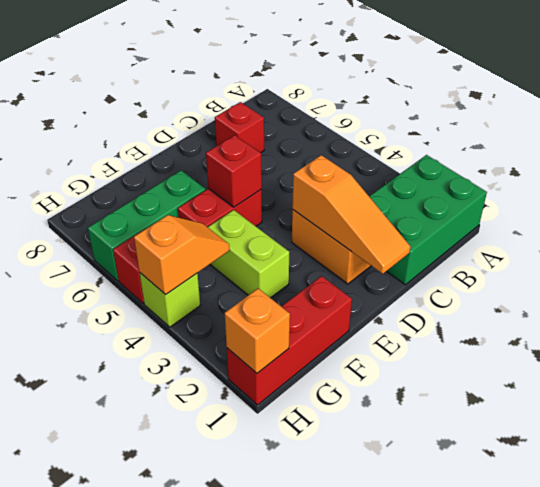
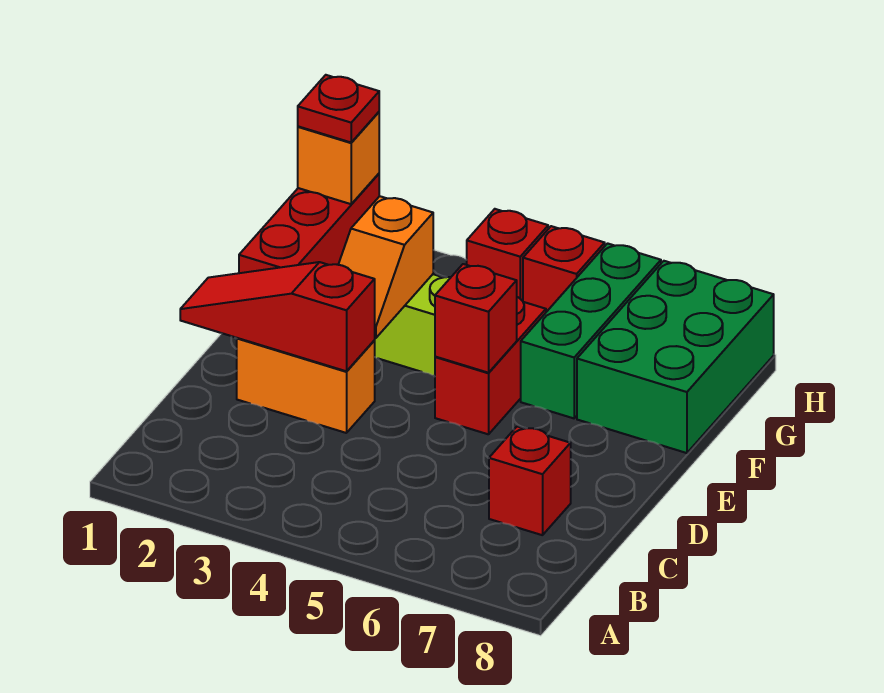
green 2x3 brick [369,155,487,285] -> green 2x3 brick moved to [577,261,774,453]
orange 1x3 slope [292,155,411,274] -> red 1x3 slope [180,262,375,371]
orange 1x2 slope [134,215,230,295] -> orange 1x2 slope moved to [338,196,433,338]
none -> red 1x1 plate [298,75,379,142]
lime 1x1 brick [140,273,200,327] -> red 1x1 brick [467,209,548,301]

